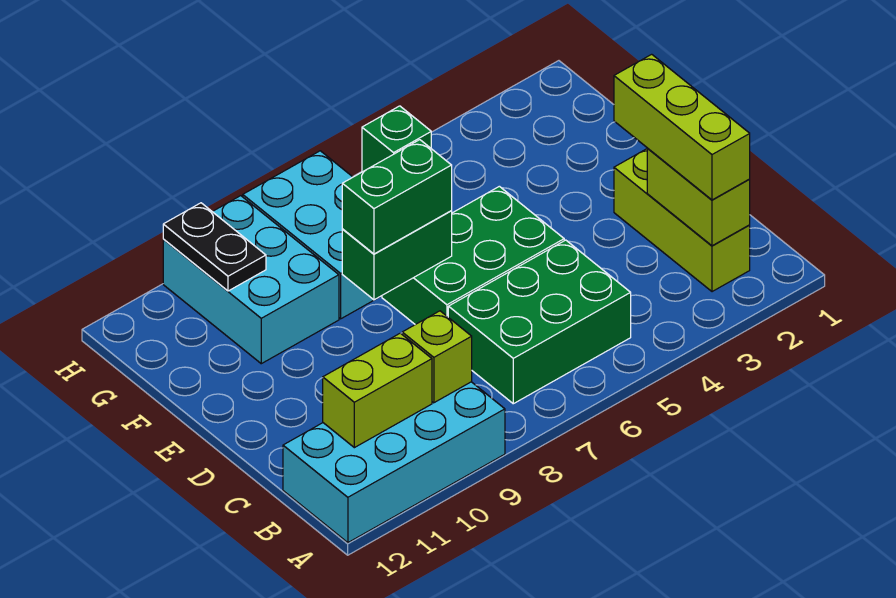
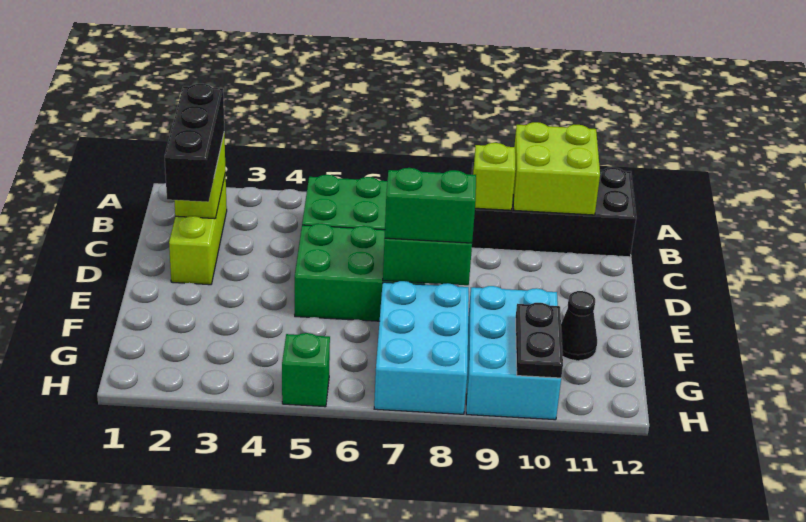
cyan 2x4 brick [283,382,505,543] -> black 2x4 brick [472,163,636,257]
lime 1x3 brick [614,54,750,200] -> black 1x3 brick [165,84,224,202]
lime 1x2 brick [323,333,432,448] -> lime 2x2 brick [513,122,600,215]
none -> black 1x1 cone [561,291,597,361]

